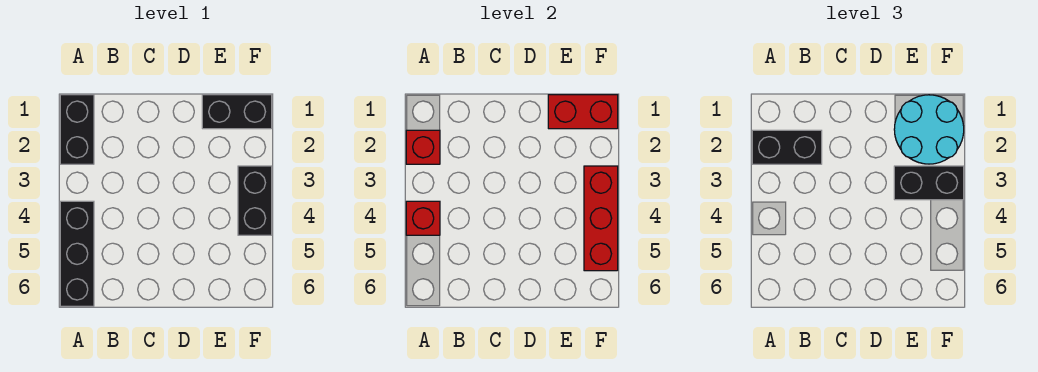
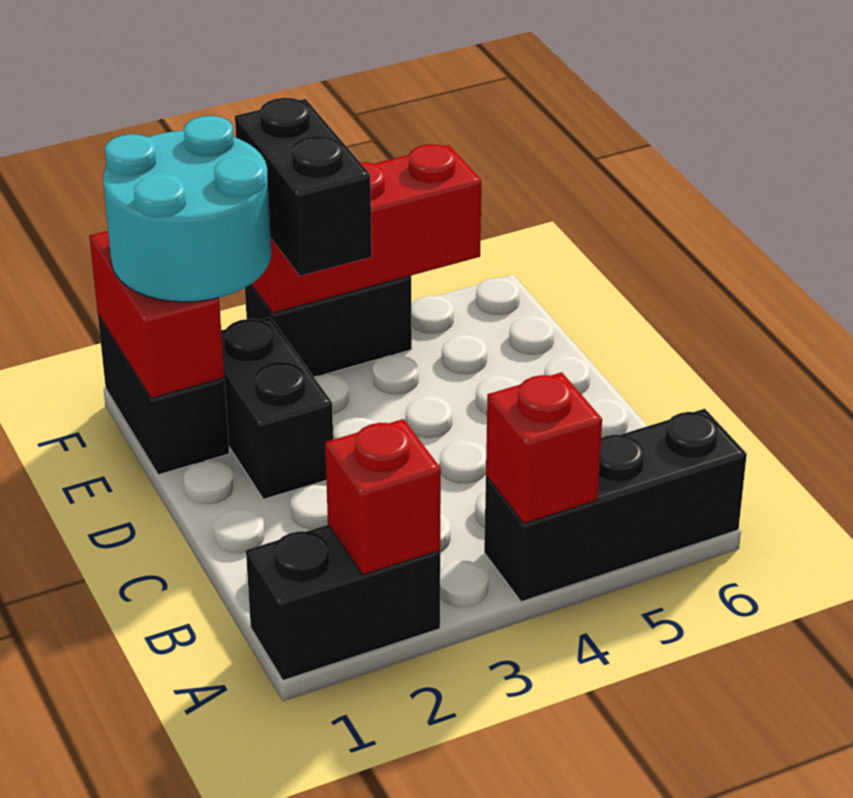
black 1x2 brick [752,130,822,164] -> black 1x2 brick moved to [221,317,333,499]

